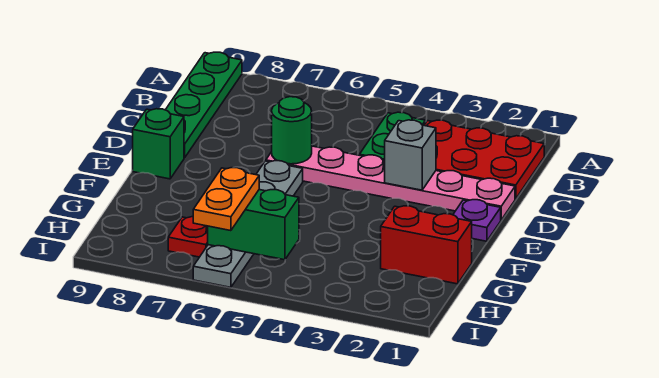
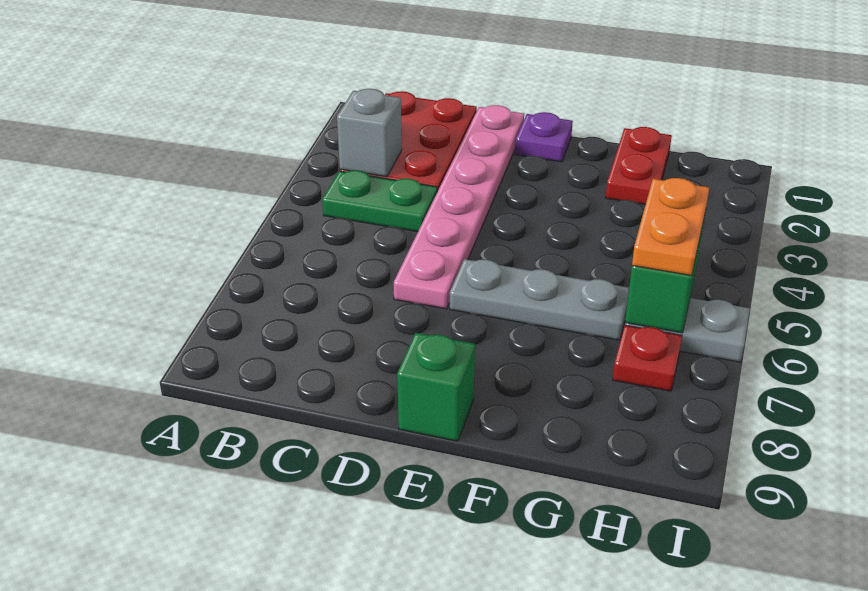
green 1x4 plate [166,52,242,158] -> none
grey 1x1 brick [385,120,436,190] -> grey 1x1 brick moved to [337,89,402,177]
green 1x1 round brick [272,97,312,164] -> none
red 1x2 brick [381,206,472,284] -> red 1x2 plate [606,127,672,205]
orange 1x2 plate [193,168,259,231] -> orange 1x2 plate turned to [632,178,709,276]

